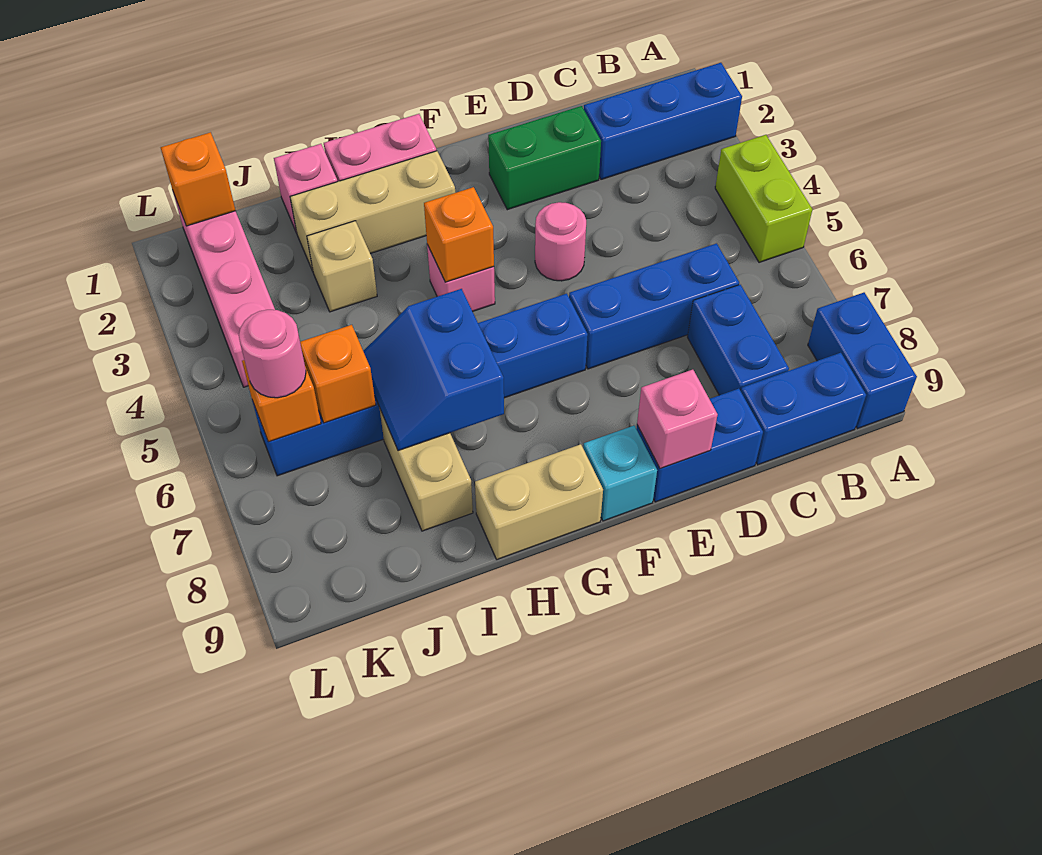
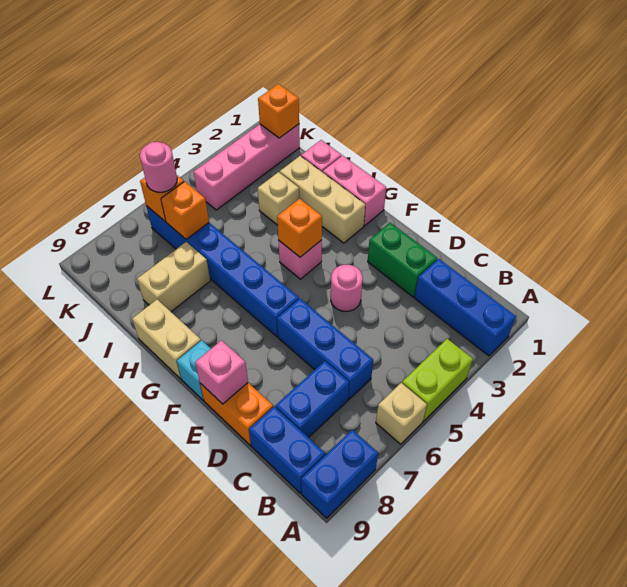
none -> tan 1x1 brick [376,383,427,444]
blue 1x2 brick [637,389,763,502] -> orange 1x2 brick [200,383,273,445]
blue 2x2 slope [363,289,504,451] -> none

